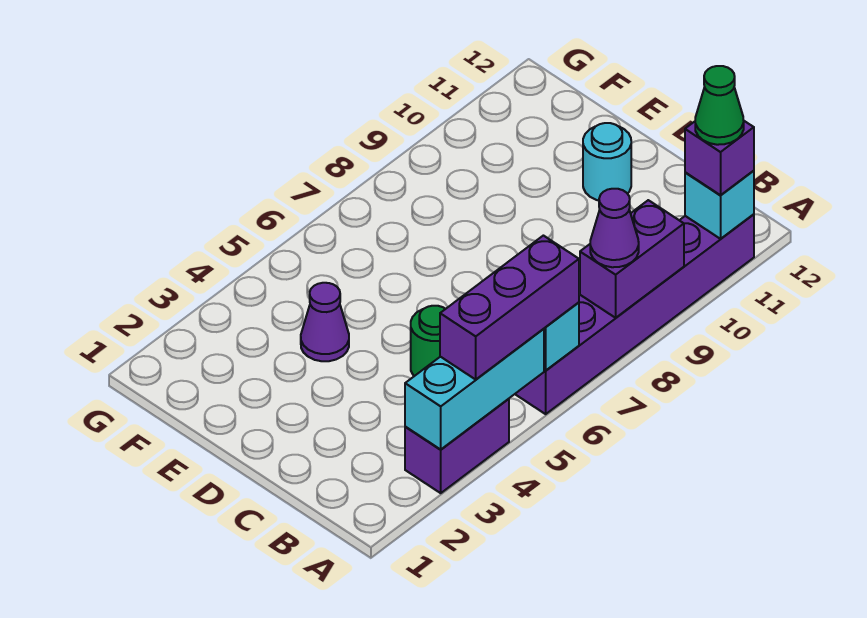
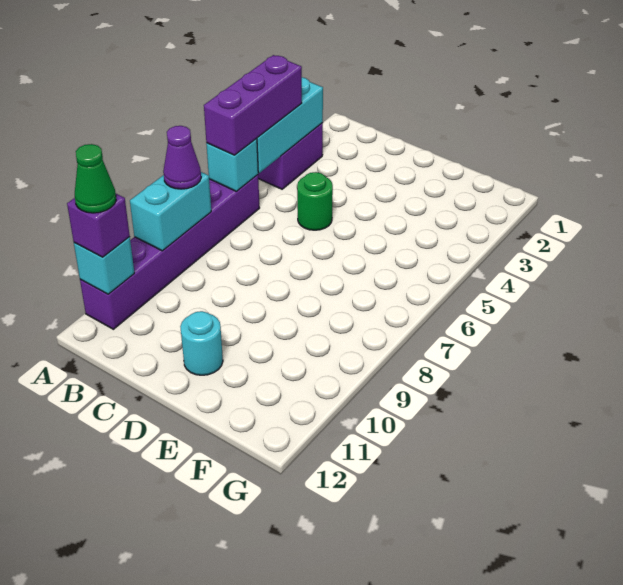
purple 1x2 brick [580,200,684,318] -> cyan 1x2 brick [130,172,211,251]
purple 1x1 cone [301,283,349,361] -> none

